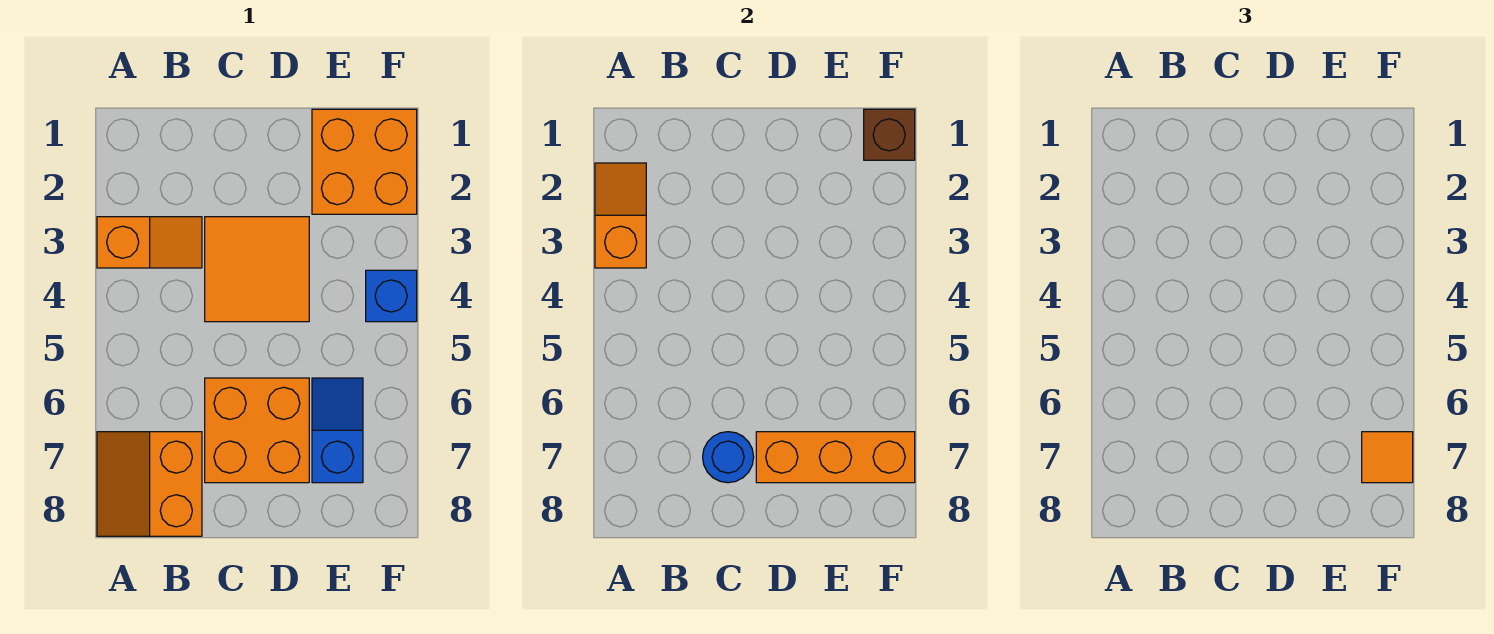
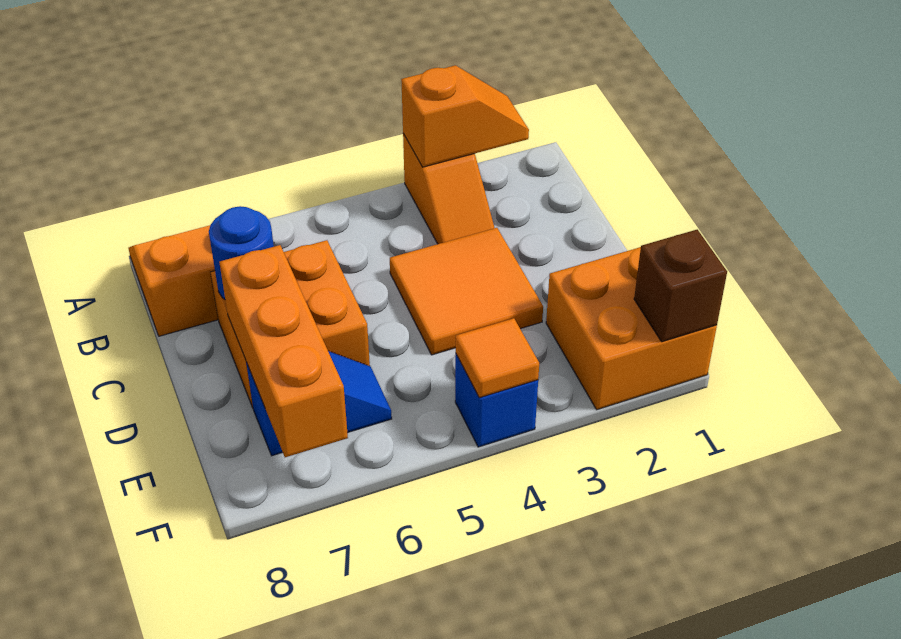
orange 1x1 tile [1362,432,1413,483] -> orange 1x1 tile moved to [456,318,539,398]

